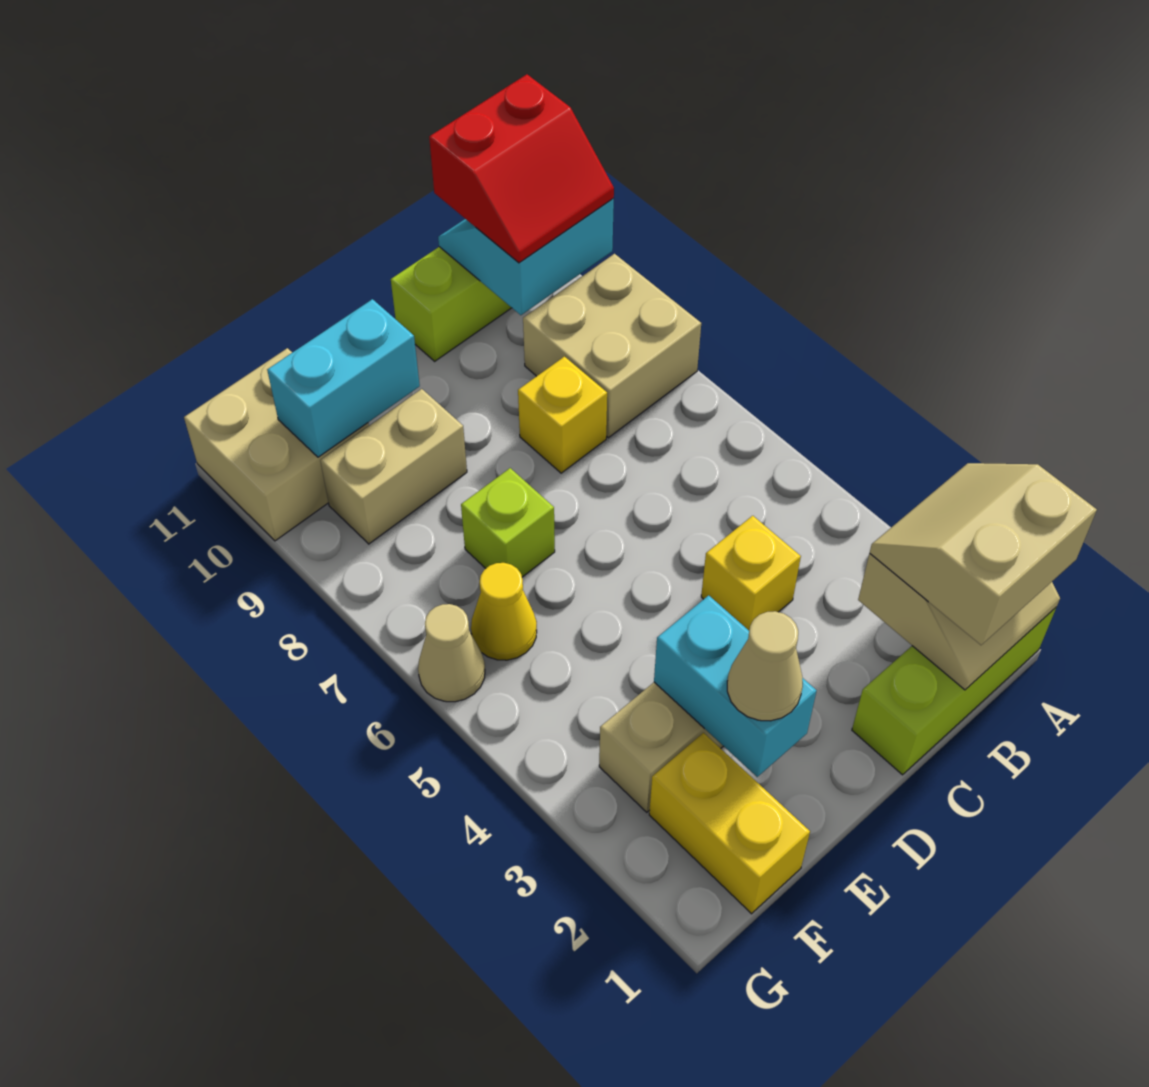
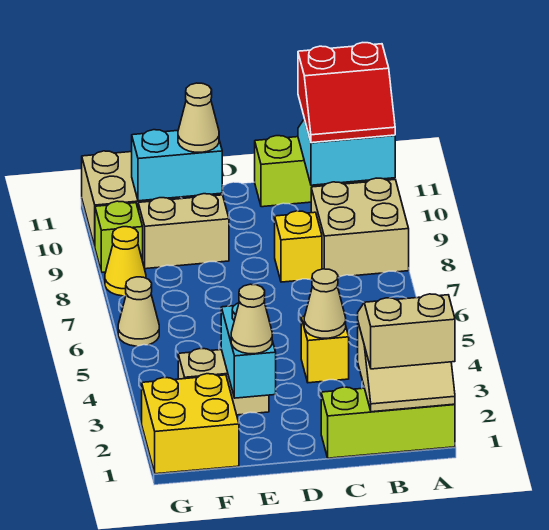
none -> tan 1x1 cone [304,269,346,338]
lime 1x1 brick [461,468,555,577] -> lime 1x1 brick moved to [95,201,143,272]
none -> tan 1x1 cone [178,83,219,152]
yellow 1x2 brick [649,733,810,914] -> yellow 2x2 brick [142,374,239,474]
yellow 1x1 cone [471,563,537,660] -> yellow 1x1 cone moved to [105,227,146,296]

